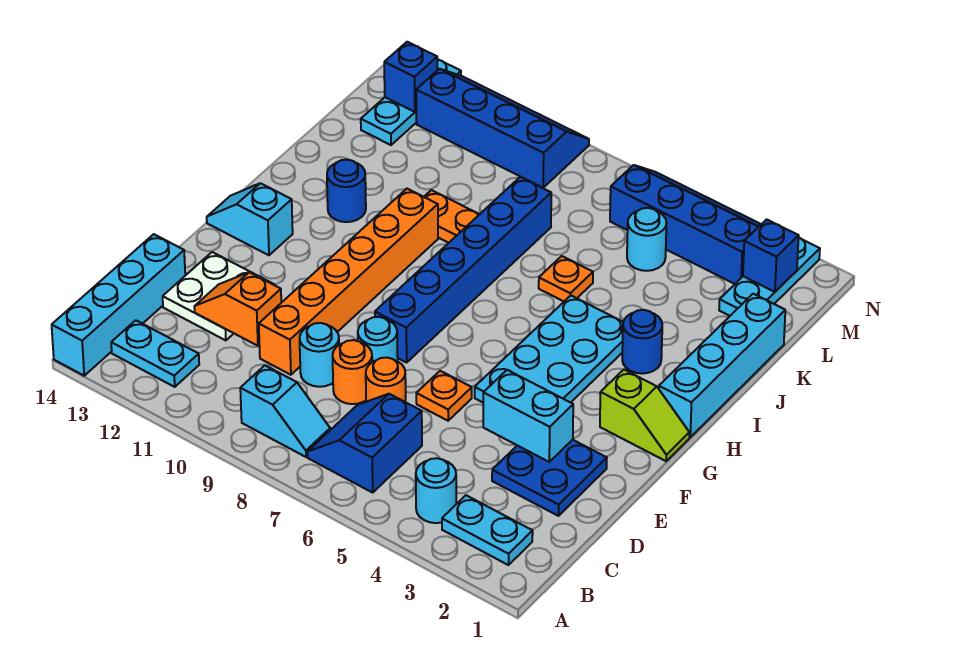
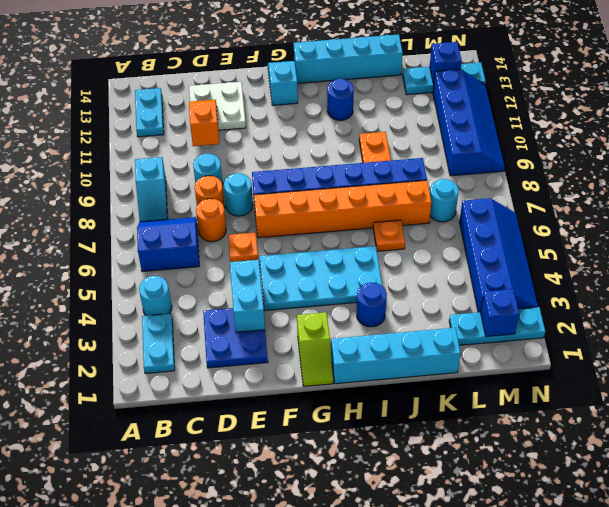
cyan 1x4 brick [52,234,185,376] -> cyan 1x4 brick moved to [294,34,403,83]
orange 1x6 brick [259,189,438,375] -> orange 1x6 brick moved to [254,180,431,238]
cyan 1x1 round brick [627,208,667,271] -> cyan 1x1 round brick moved to [430,179,458,222]

